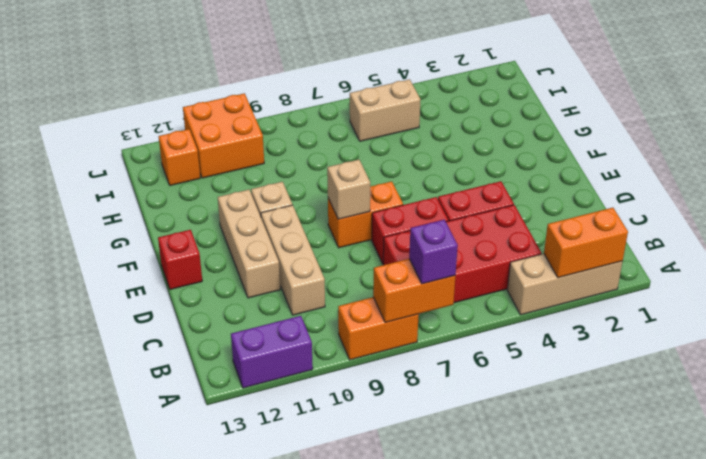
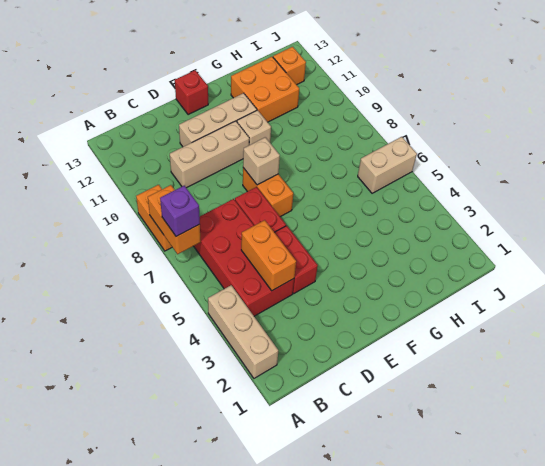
orange 1x2 brick [544,208,628,278] -> orange 1x2 brick moved to [241,220,296,291]
purple 1x2 brick [231,316,313,388] -> none
tan 1x2 brick [350,79,421,141] -> tan 1x2 brick turned to [358,137,417,193]
orange 2x2 brick [183,93,264,178] -> orange 2x2 brick moved to [231,57,299,122]

